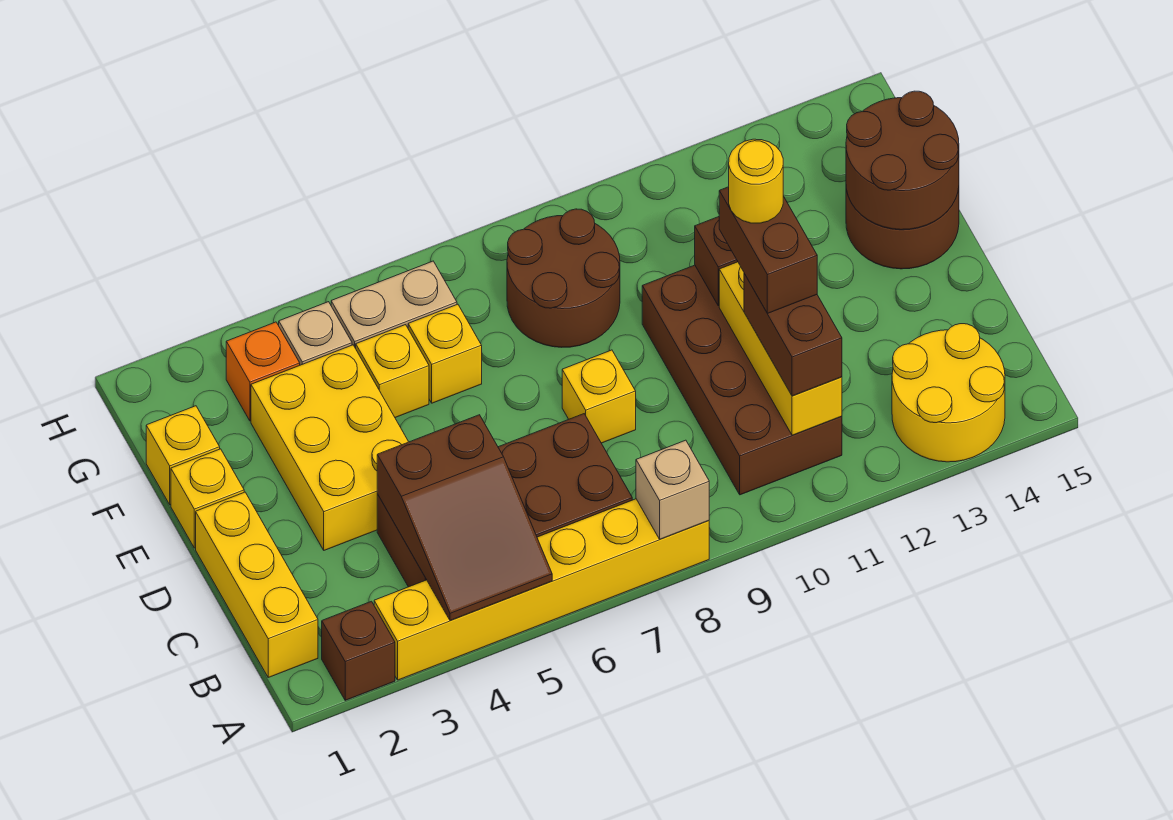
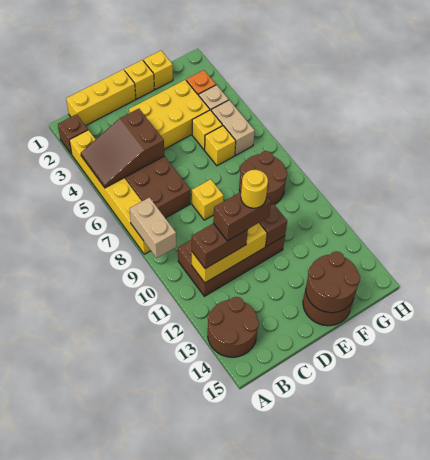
tan 1x1 brick [636,440,709,539] -> tan 1x2 brick [130,197,176,258]
yellow 2x2 round brick [892,324,1005,462] -> brown 2x2 round brick [208,297,259,357]

